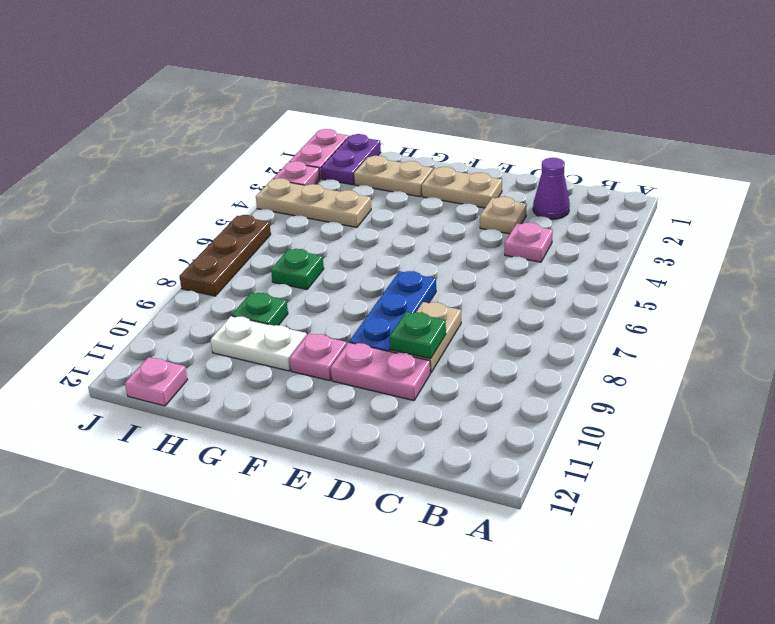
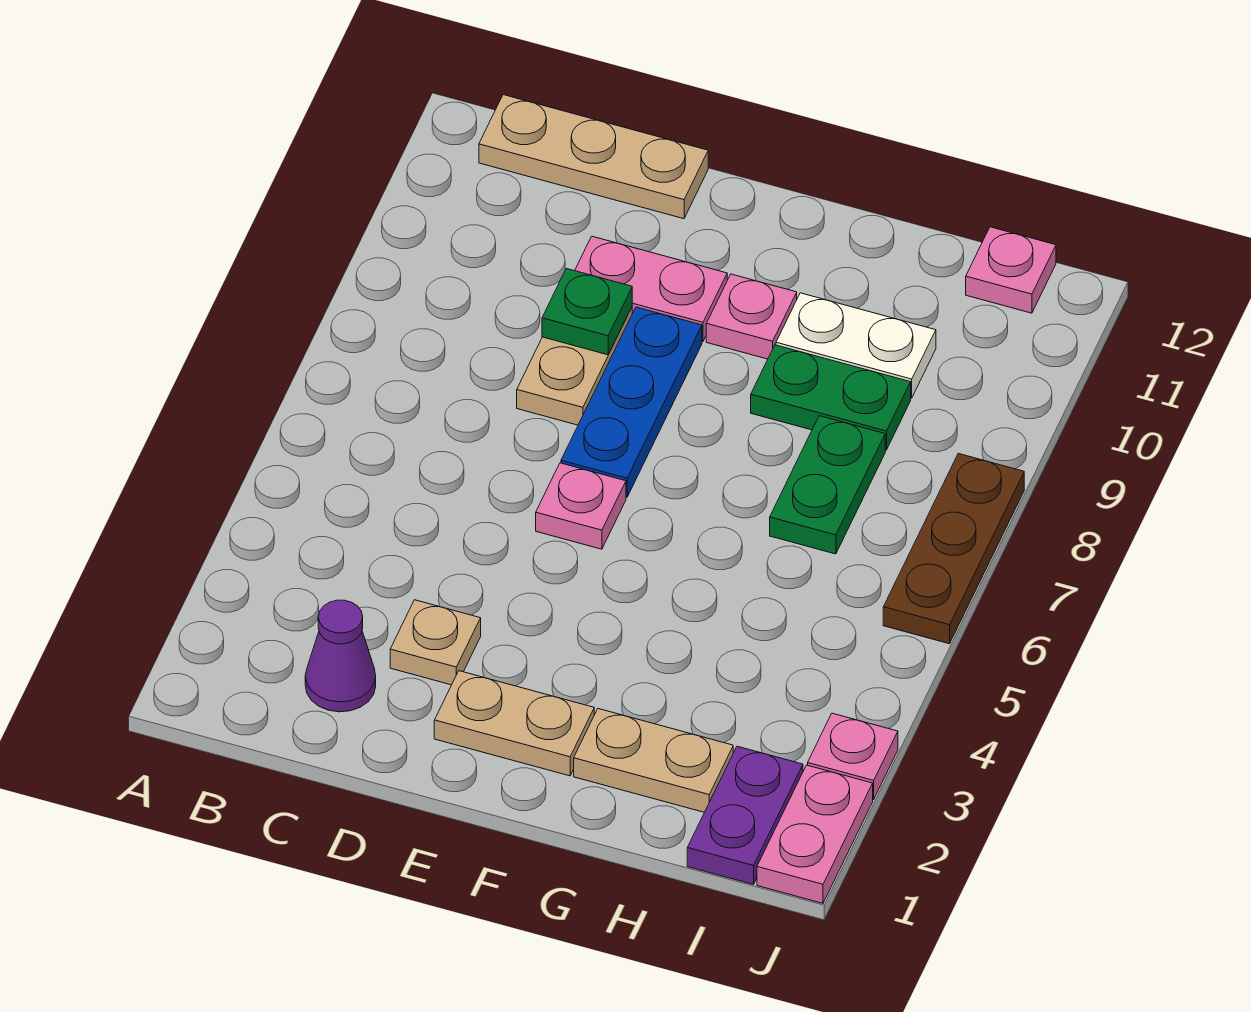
pink 1x1 plate [505,223,553,262] -> pink 1x1 plate moved to [536,463,626,549]
tan 1x3 plate [256,178,371,227] -> tan 1x3 plate moved to [479,95,708,219]
green 1x1 plate [271,249,324,289] -> green 1x2 plate [770,416,885,554]
green 1x1 plate [232,293,288,326] -> green 1x2 plate [751,345,911,450]

